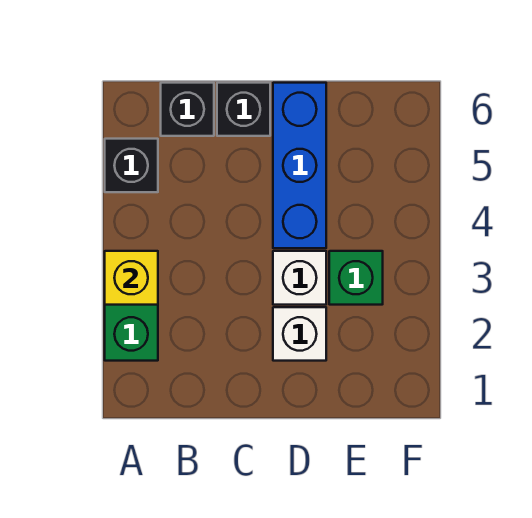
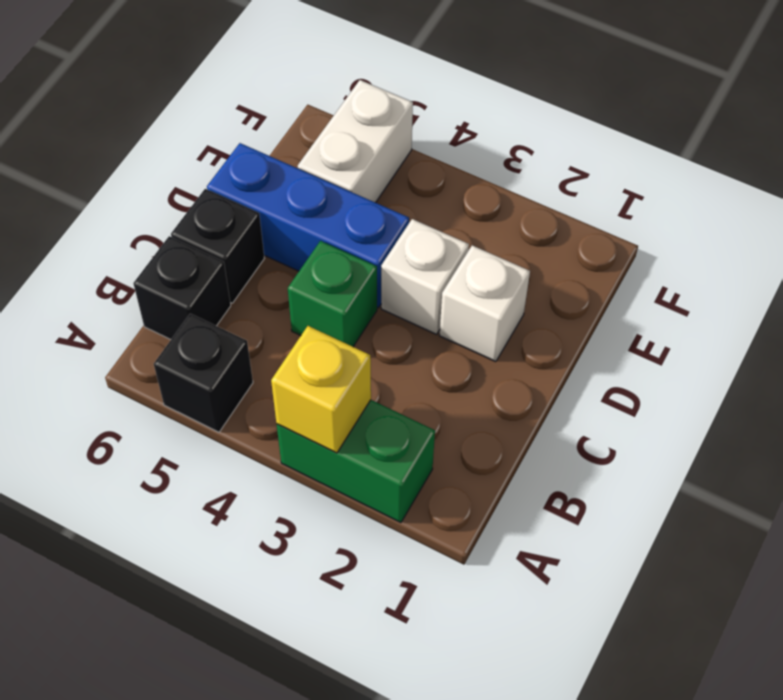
green 1x1 brick [329,251,383,305] -> green 1x1 brick moved to [288,241,377,347]
none -> white 1x2 brick [298,80,413,203]

